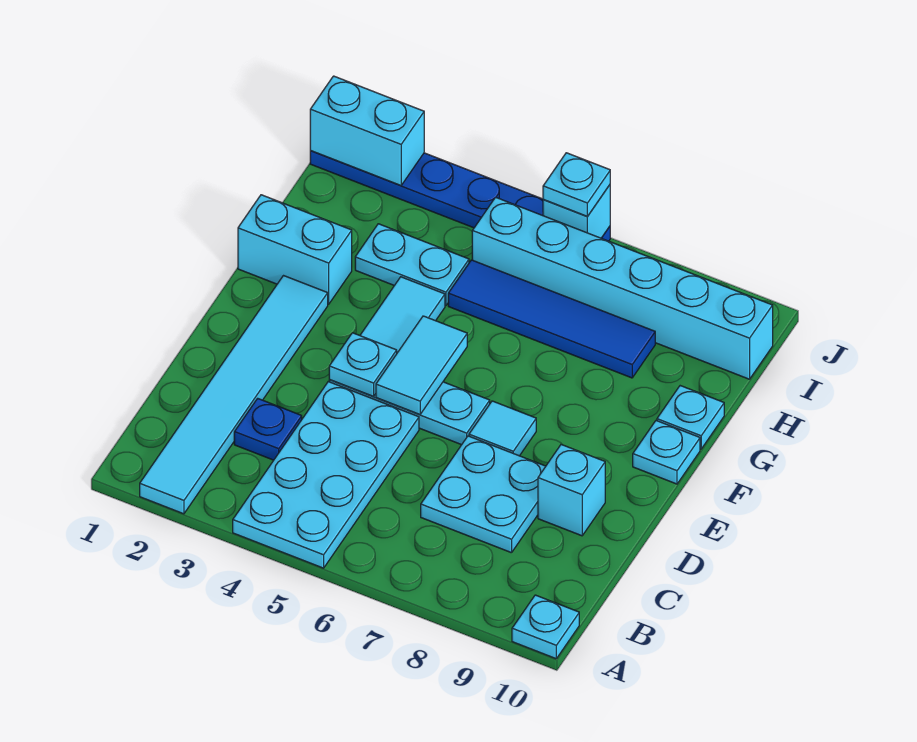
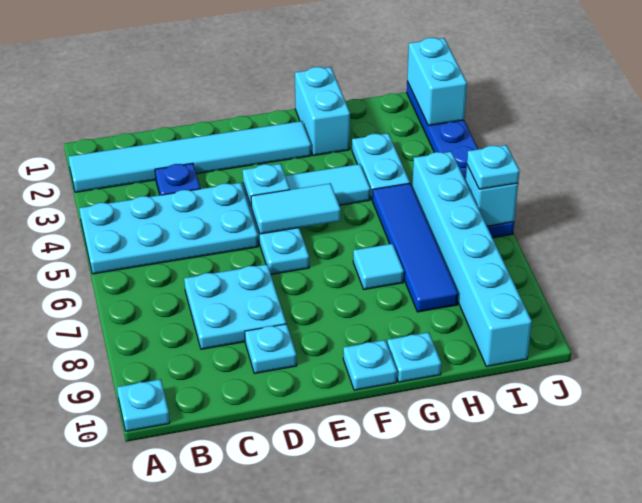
cyan 1x1 brick [538,445,605,536] -> cyan 1x1 plate [245,324,297,374]
cyan 1x1 tile [469,401,536,456] -> cyan 1x1 tile moved to [353,244,404,289]

